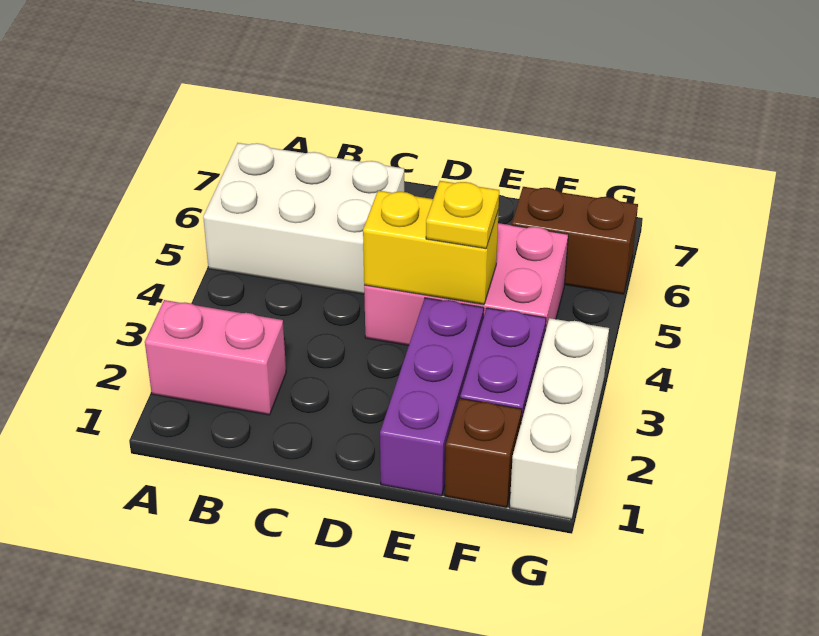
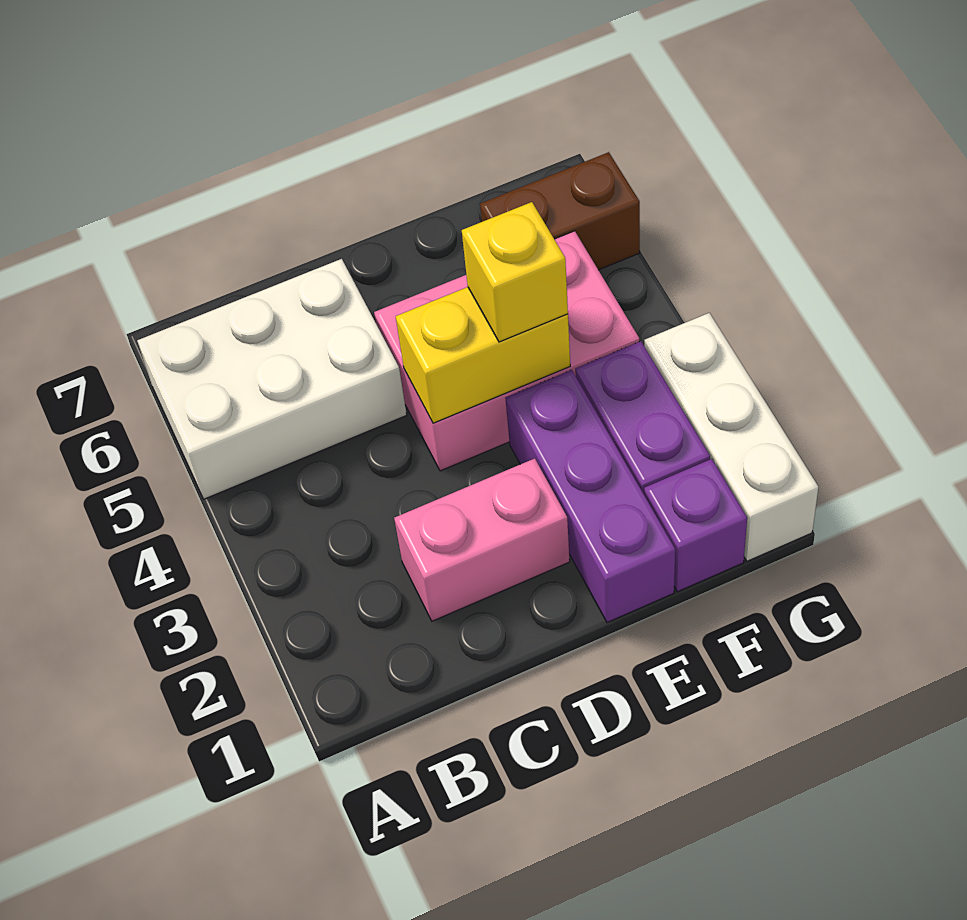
pink 1x2 brick [145,300,286,415] -> pink 1x2 brick moved to [394,458,570,621]
yellow 1x1 plate [426,181,499,249] -> yellow 1x1 brick [462,202,568,342]
brown 1x1 brick [445,398,522,508] -> purple 1x1 brick [644,459,747,592]

